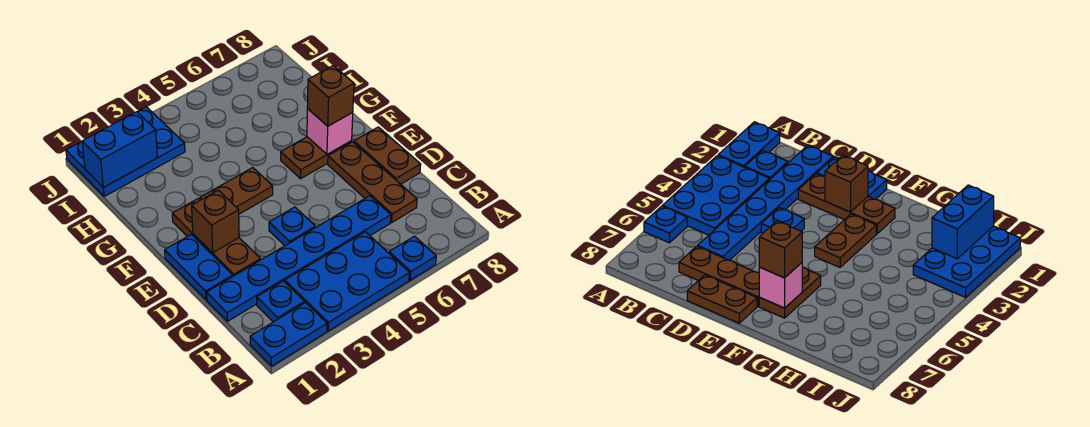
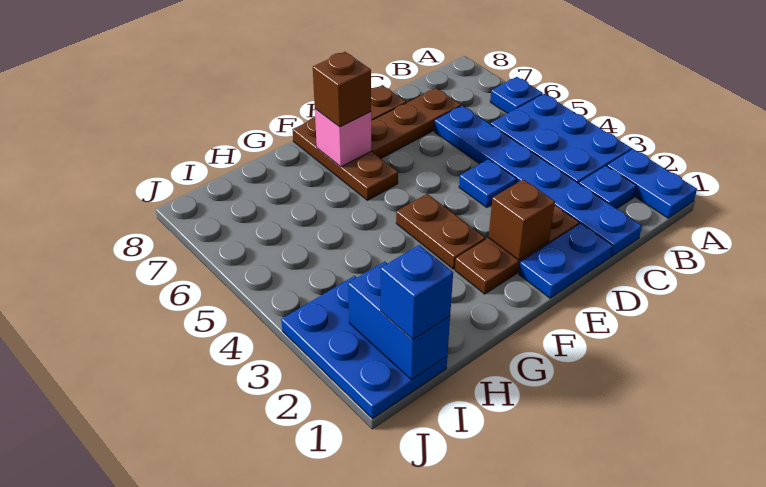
brown 1x2 plate [281,137,352,179] -> brown 1x3 plate [292,117,398,200]
none -> blue 1x1 brick [381,245,453,339]

